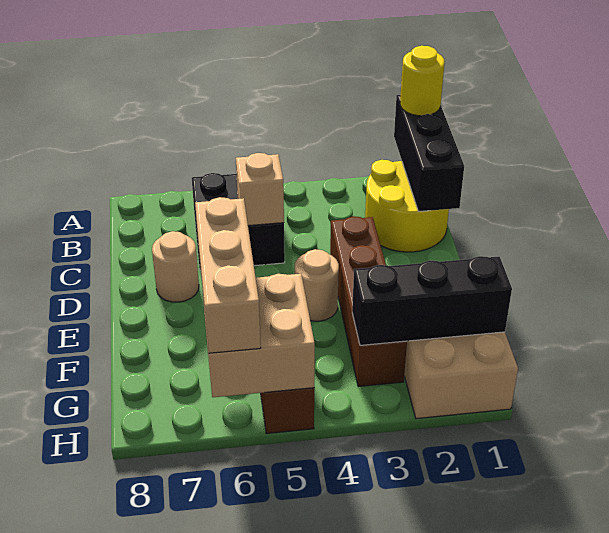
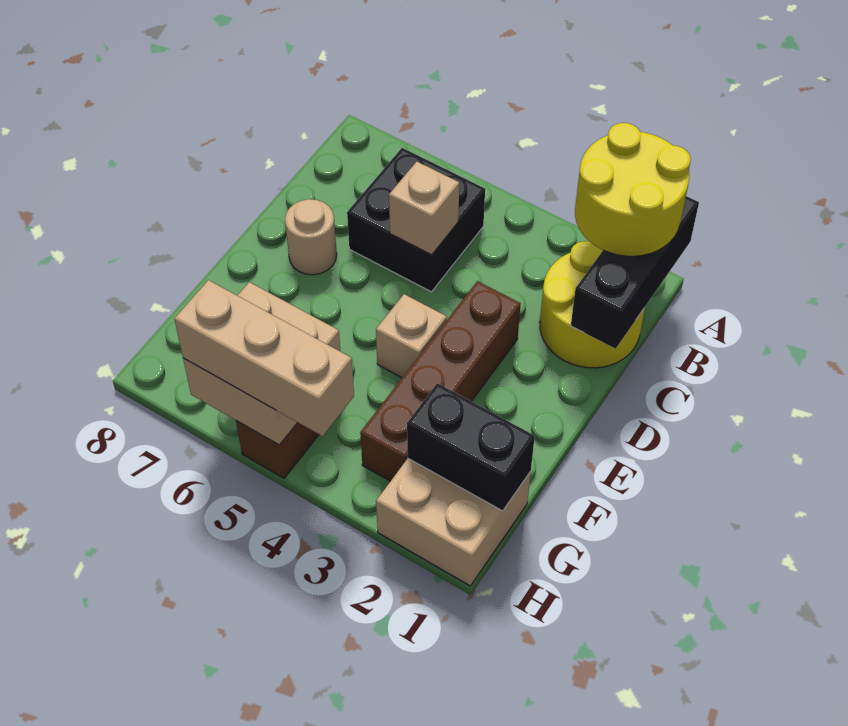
yellow 1x1 round brick [400,46,445,116] -> yellow 2x2 round brick [575,123,691,256]
tan 1x1 round brick [295,249,339,321] -> tan 1x1 brick [376,294,447,378]
tan 1x3 brick [195,197,261,353] -> tan 1x3 brick turned to [174,280,354,436]
black 1x3 brick [352,256,512,345] -> black 1x2 brick [407,383,535,511]

